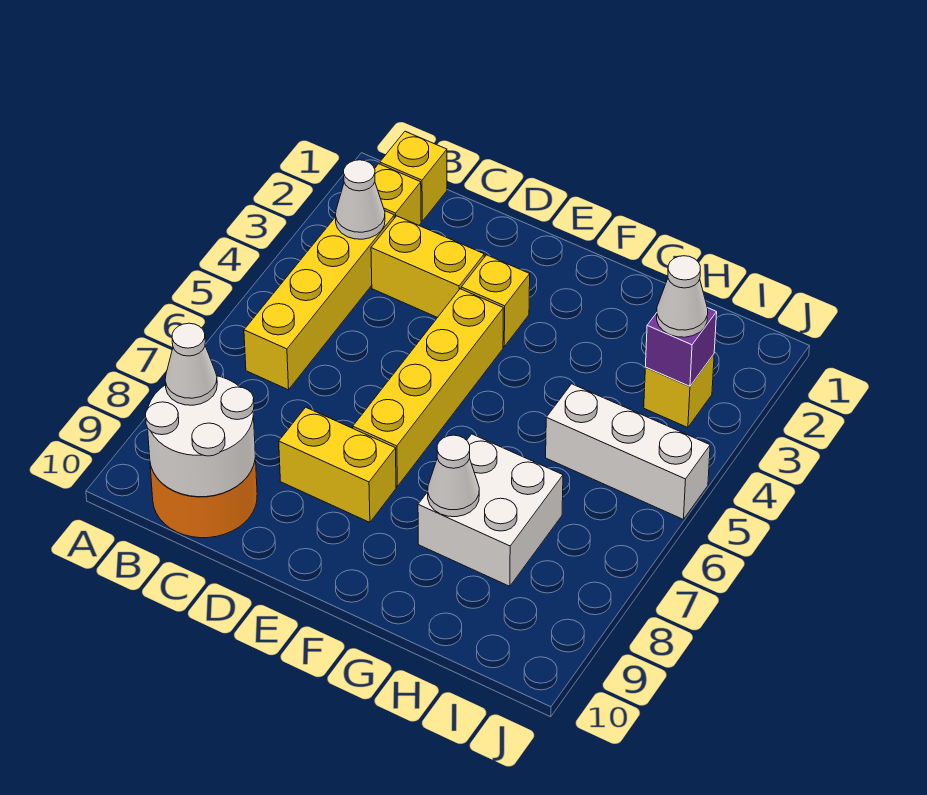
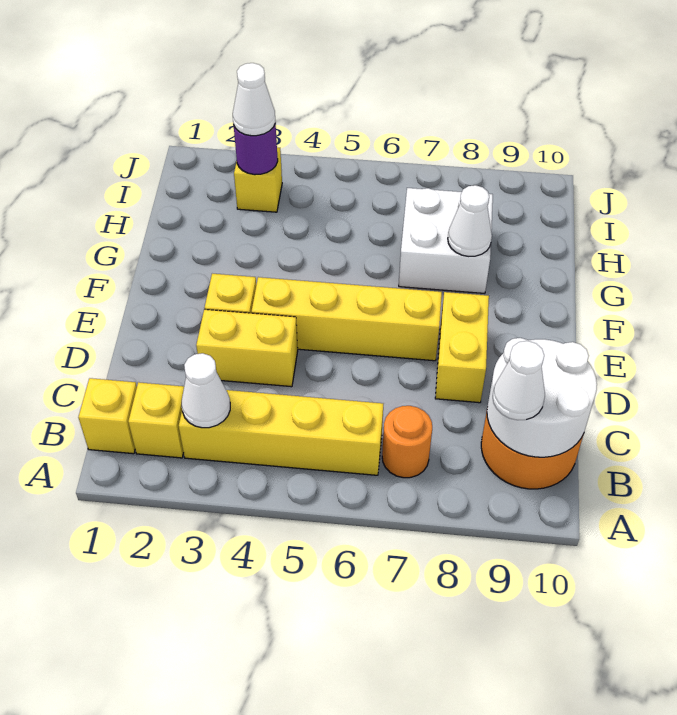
none -> orange 1x1 round brick [382,406,432,478]
yellow 1x2 brick [371,216,484,318] -> yellow 1x2 brick turned to [196,309,298,387]
white 1x3 brick [546,384,710,519] -> none
purple 1x1 brick [645,308,717,386] -> purple 1x1 round brick [234,122,278,175]

